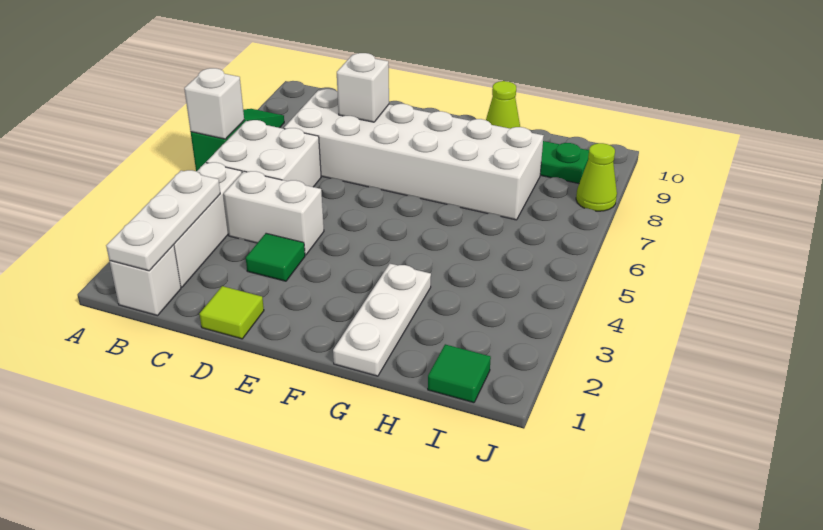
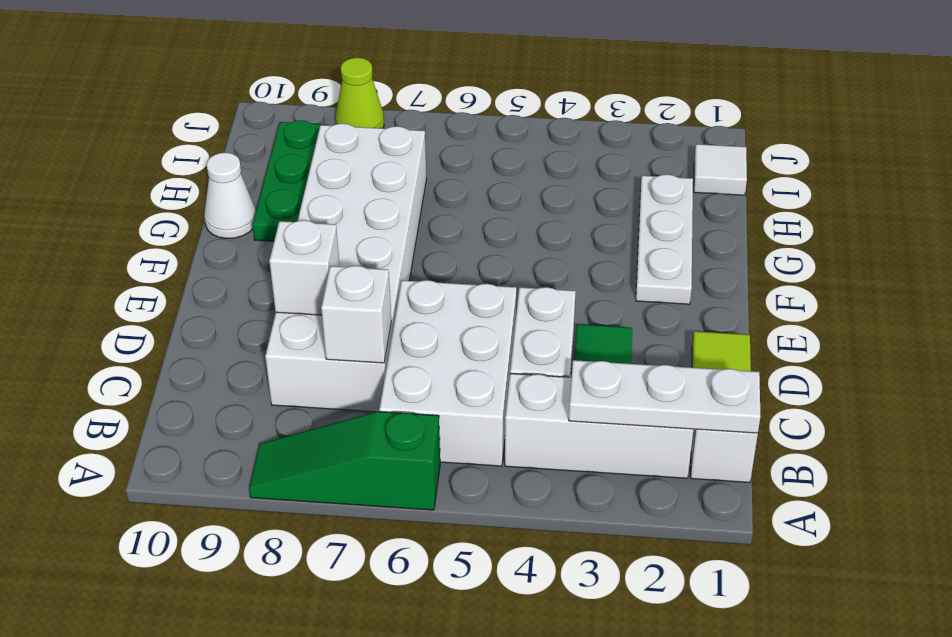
white 1x1 brick [184,68,244,139] -> white 1x1 brick moved to [321,266,391,363]
white 2x2 brick [206,120,321,187] -> white 2x3 brick [379,280,516,466]
white 1x3 plate [333,264,431,376] -> white 1x3 plate turned to [636,174,693,304]
lime 1x1 cone [486,81,520,129] -> white 1x1 cone [204,153,256,239]
green 1x1 tile [428,344,491,403] -> white 1x1 tile [694,144,747,195]

